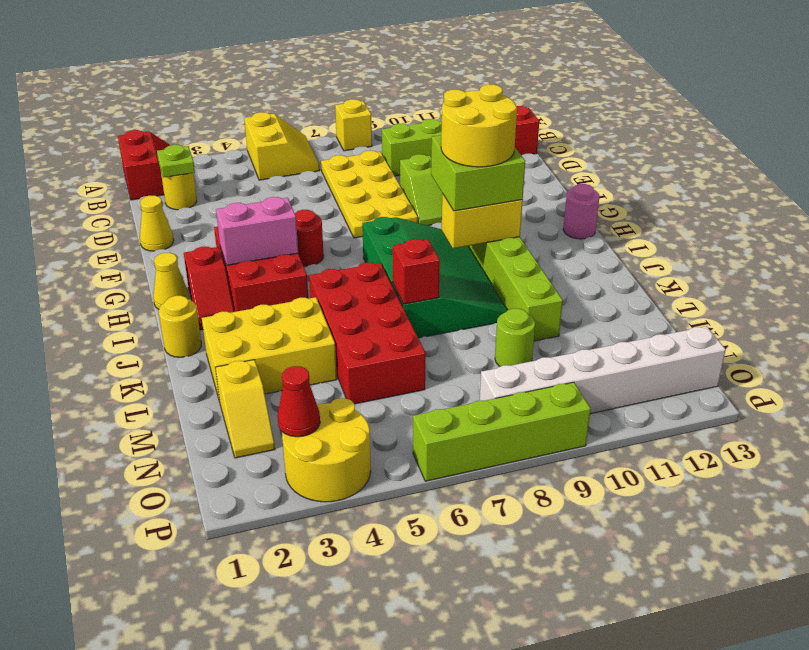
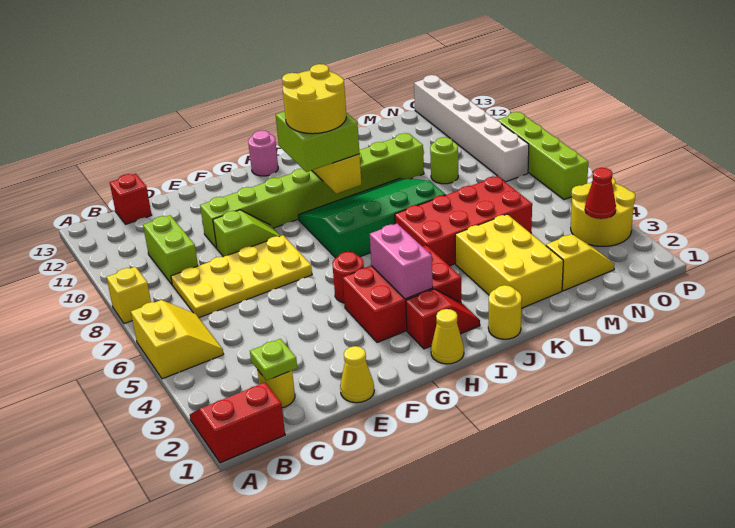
yellow 2x2 slope [244,112,320,180] -> yellow 2x2 slope turned to [131,300,224,379]
red 1x1 brick [393,239,440,304] -> none

